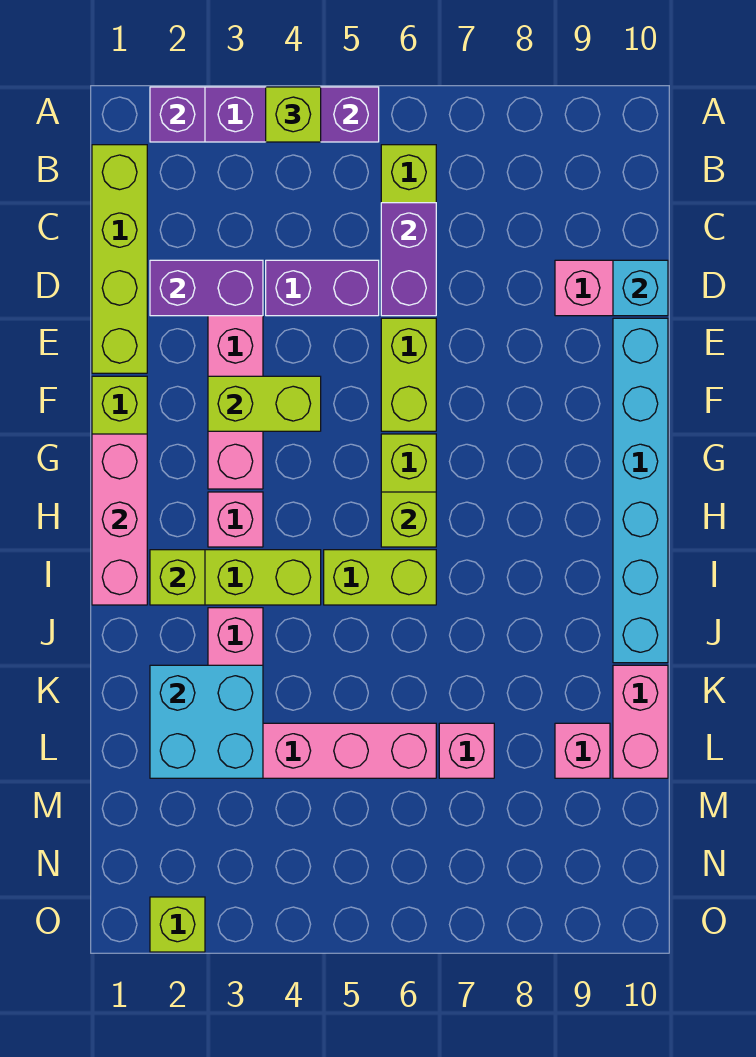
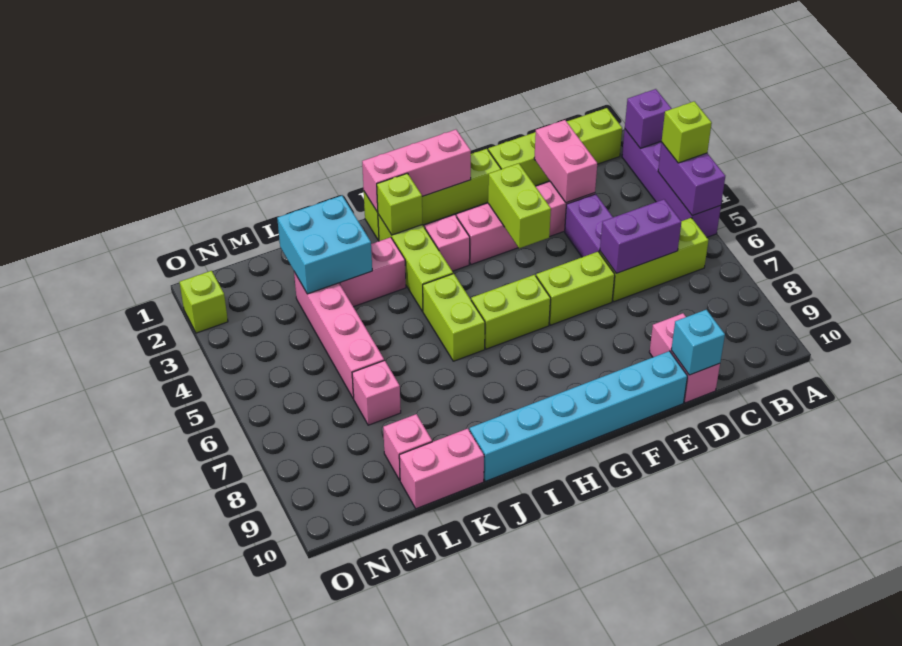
purple 1x2 brick [150,260,263,316] -> pink 1x2 brick [534,120,597,203]
lime 1x1 brick [381,492,436,547] -> none

